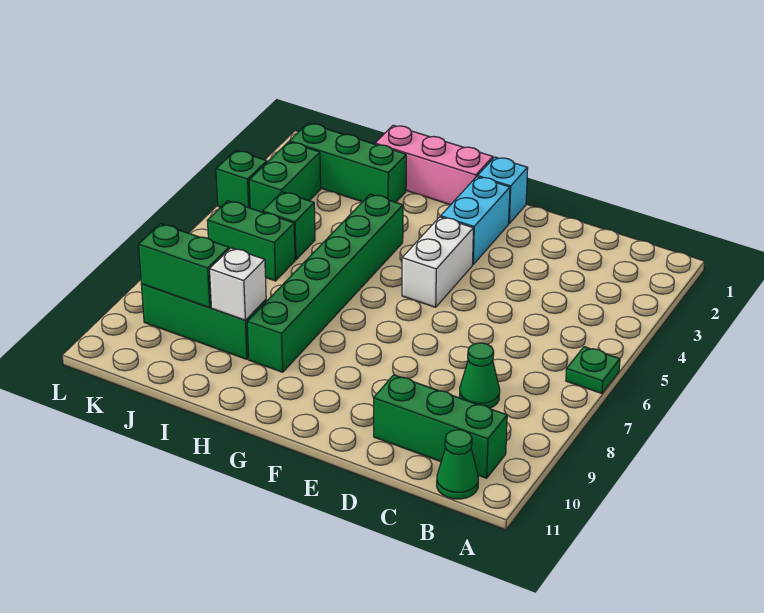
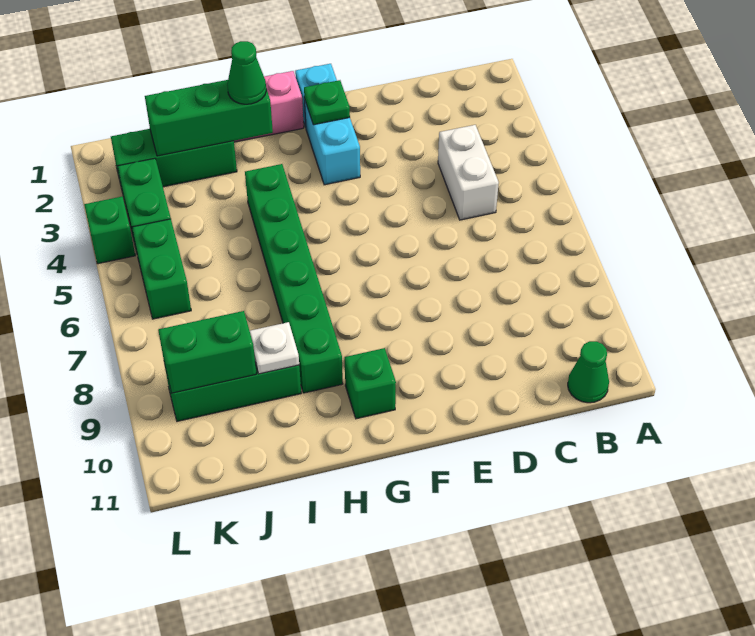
green 1x1 plate [566,347,620,393] -> green 1x1 plate moved to [304,80,350,125]
green 1x3 brick [374,375,507,478] -> green 1x3 brick moved to [145,80,273,156]
green 1x1 cone [459,343,500,408] -> green 1x1 cone moved to [227,41,266,104]
white 1x2 brick [402,217,473,307] -> white 1x2 brick moved to [438,125,499,220]
white 1x1 brick [210,248,266,320] -> white 1x1 plate [250,322,299,374]
green 1x1 brick [262,192,315,260] -> green 1x1 brick moved to [345,348,396,419]
green 1x2 brick [207,201,295,281] -> green 1x2 brick turned to [132,219,191,319]

